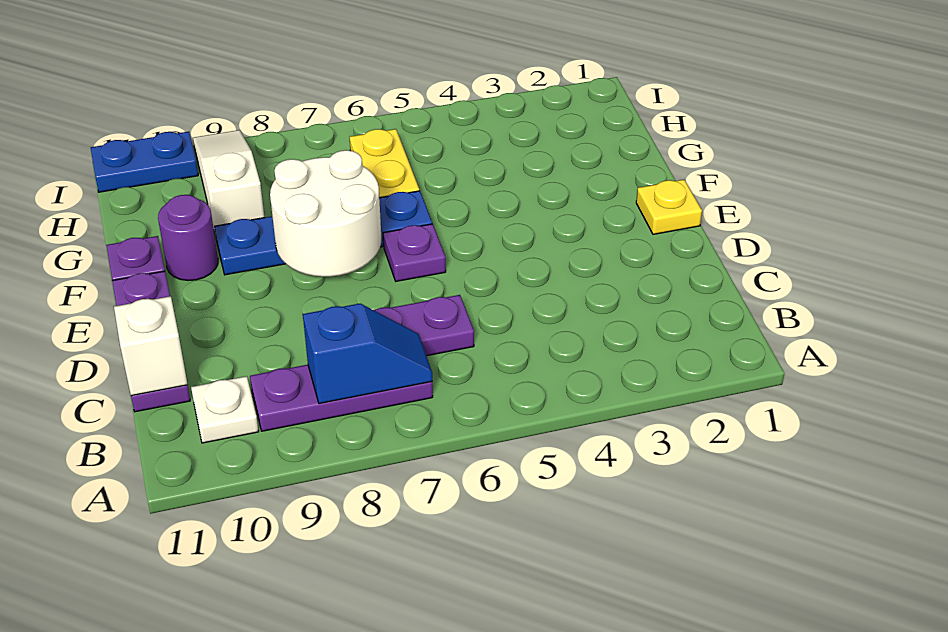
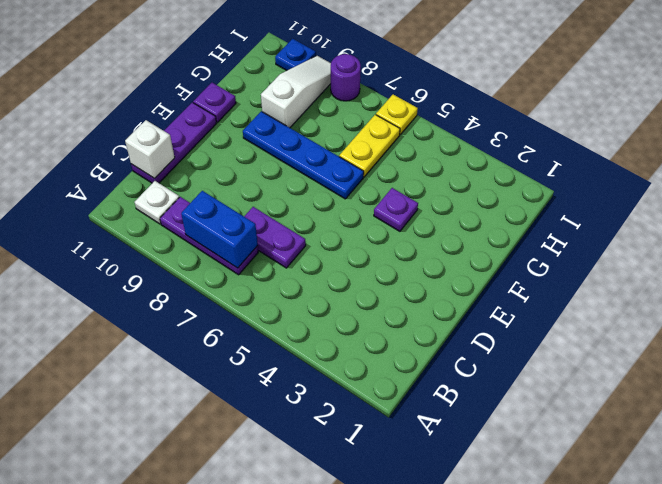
blue 1x2 slope [303,304,432,403] -> blue 1x2 brick [181,191,258,268]
yellow 1x1 plate [636,180,702,234] -> yellow 1x1 plate moved to [376,95,418,134]
purple 1x1 plate [383,224,446,281] -> purple 1x1 plate moved to [374,188,418,231]
white 2x2 round brick [270,150,381,277] -> none
purple 1x1 round brick [158,195,218,281] -> purple 1x1 round brick moved to [331,54,361,101]
blue 1x2 plate [91,132,198,192] -> blue 1x1 plate [275,39,316,70]

